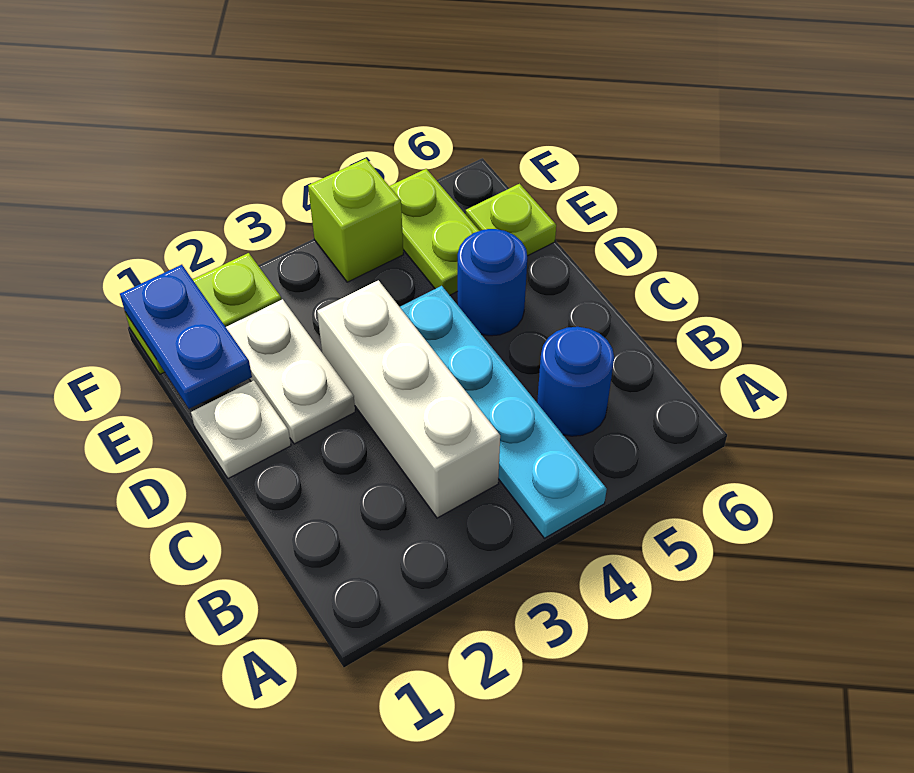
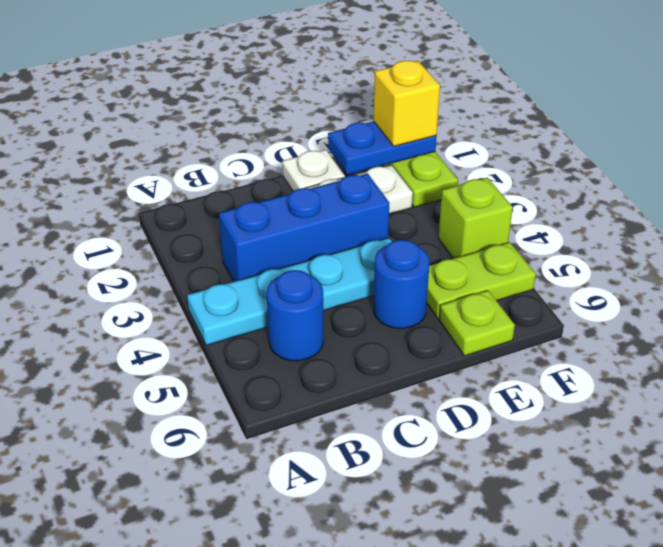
white 1x3 brick [317,280,500,518] -> blue 1x3 brick [219,173,389,281]
none -> yellow 1x1 brick [373,61,440,146]

